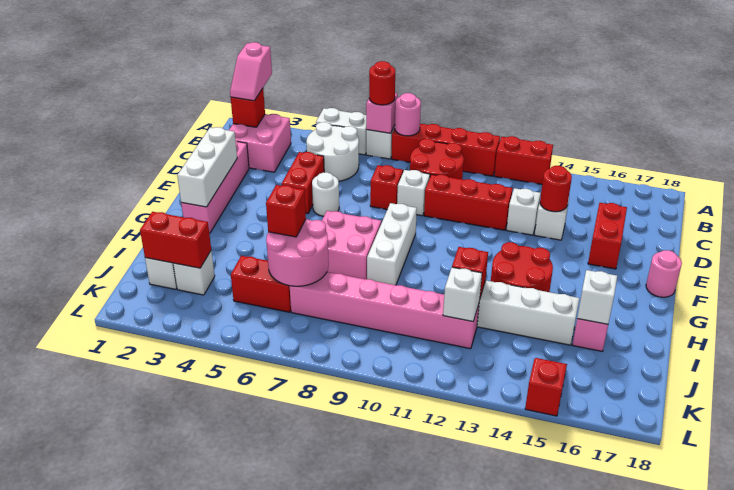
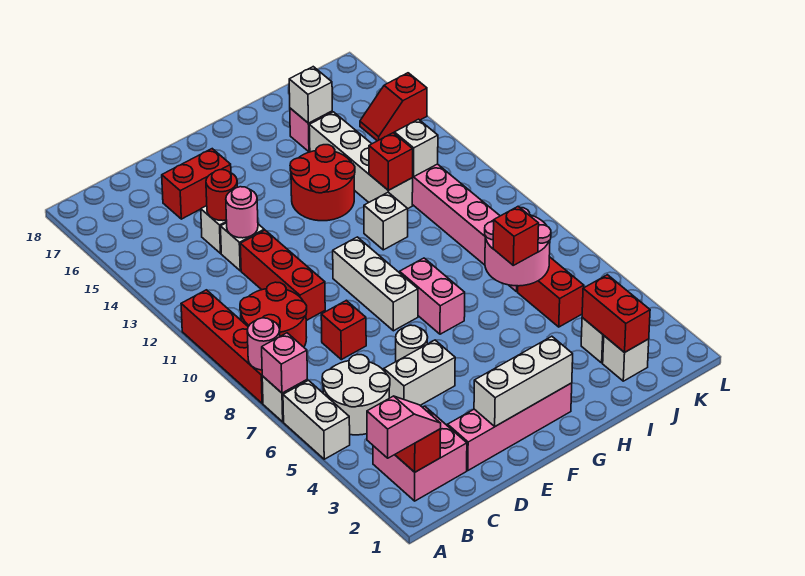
red 1x1 round brick [369,61,395,105] -> none
red 1x2 brick [494,136,553,184] -> none
red 1x2 brick [282,152,324,213] -> white 1x2 brick [384,340,455,405]
white 1x1 brick [397,170,430,216] -> white 1x1 brick moved to [364,192,408,250]
white 1x3 brick [367,203,417,285] -> white 1x3 brick turned to [333,237,418,331]
pink 1x1 round brick [646,250,682,297] -> pink 1x1 round brick moved to [226,187,258,238]
pink 2x2 brick [322,211,381,279] -> pink 1x2 brick [399,258,465,334]

